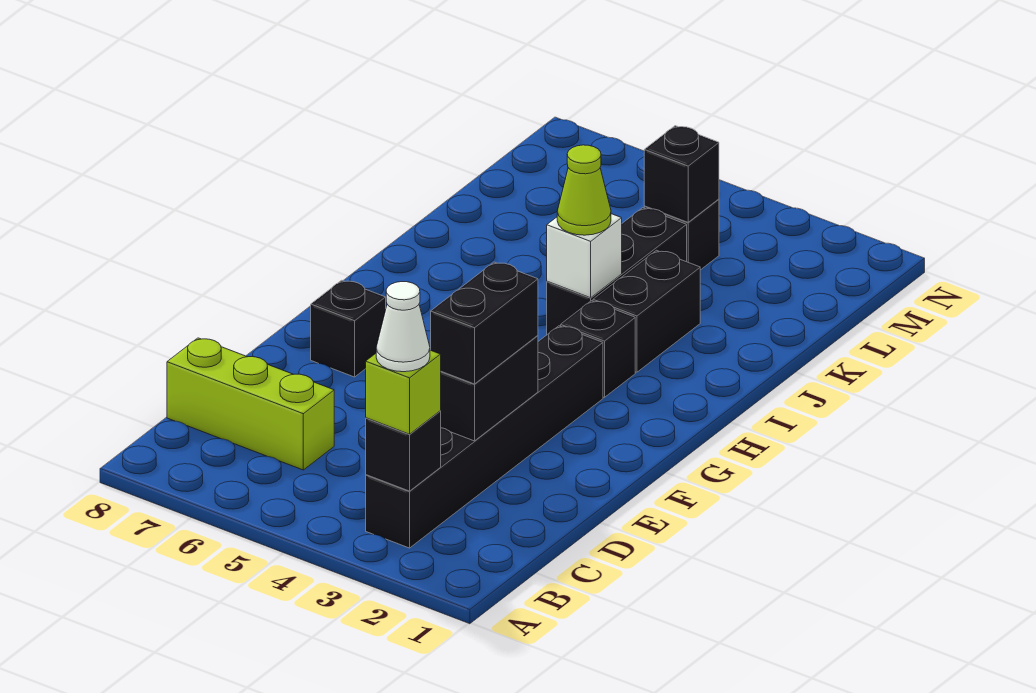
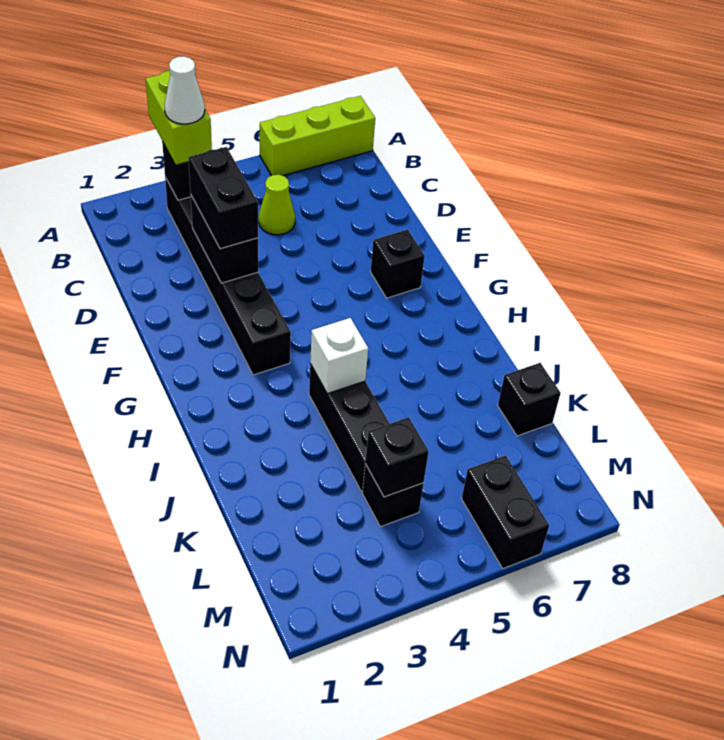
lime 1x1 brick [366,350,441,434] -> lime 1x2 brick [146,71,212,165]
lime 1x3 brick [167,338,334,470] -> lime 1x3 brick moved to [260,96,375,176]
black 1x1 brick [561,301,635,397] -> black 1x1 brick moved to [498,363,561,436]
black 1x2 brick [593,250,700,372] -> black 1x2 brick moved to [462,456,549,569]
lime 1x1 cone [557,145,611,235] -> lime 1x1 cone moved to [259,175,295,235]

